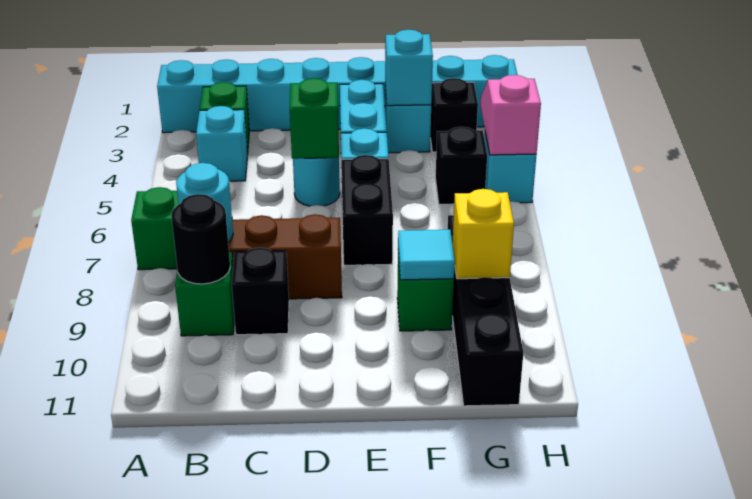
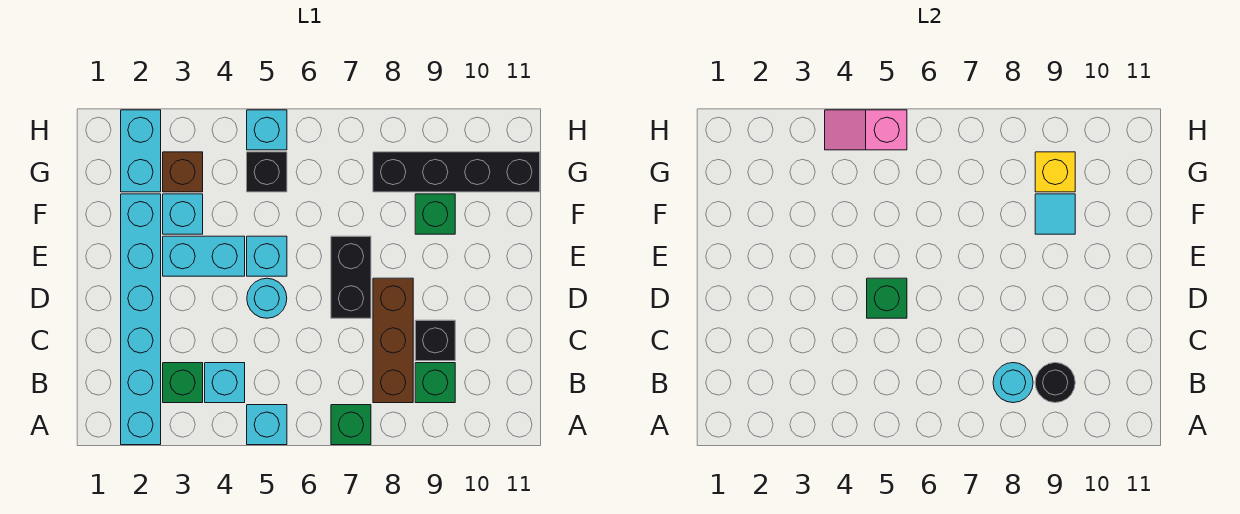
black 1x2 brick [341,155,393,265] -> black 1x2 brick turned to [331,236,371,318]
cyan 1x1 brick [385,29,433,106] -> cyan 1x1 brick moved to [247,405,287,445]
black 1x1 brick [430,78,478,152] -> brown 1x1 brick [163,152,203,192]

